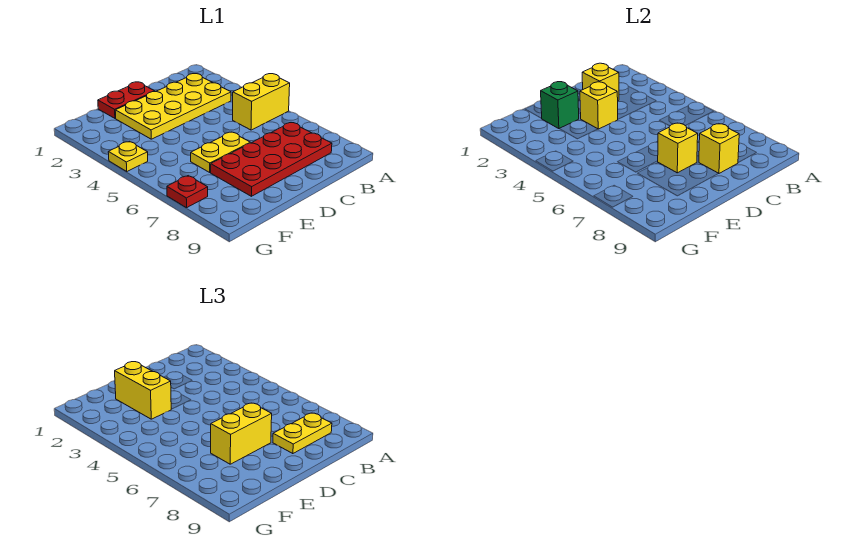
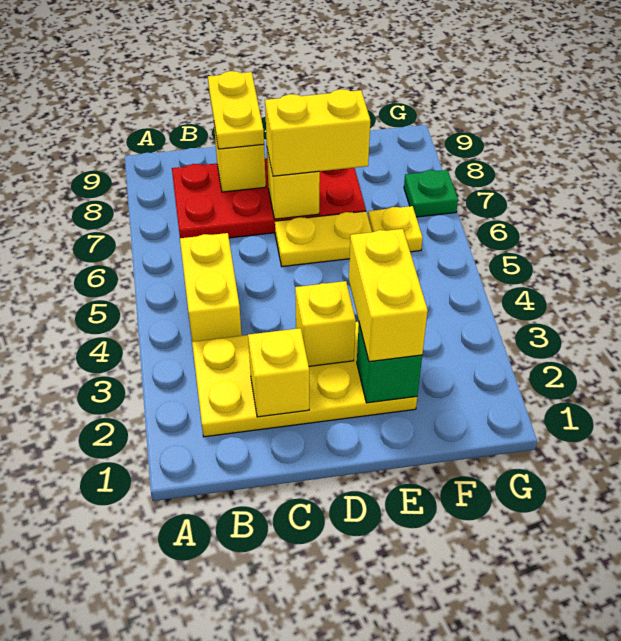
yellow 1x2 brick [233,74,290,130] -> yellow 1x2 brick turned to [180,233,242,342]
yellow 1x2 plate [273,413,332,454] -> yellow 1x2 plate turned to [208,71,264,149]
red 1x2 plate [98,82,155,118] -> none
yellow 1x1 plate [108,141,148,171] -> yellow 1x1 plate moved to [368,206,423,252]
red 1x1 plate [167,176,208,208] -> green 1x1 plate [404,170,458,217]

